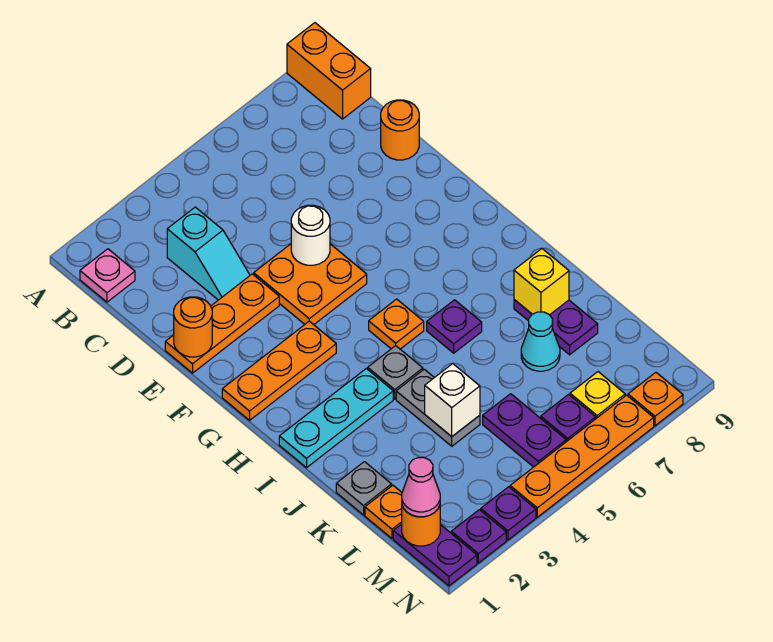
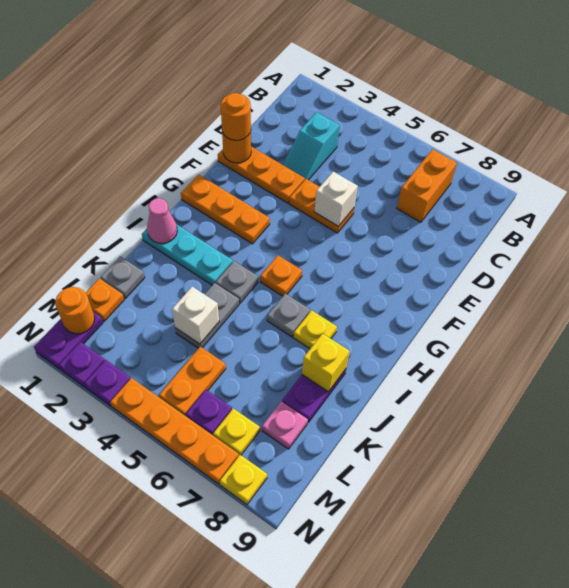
orange 1x2 brick [287,23,371,119] -> orange 1x2 brick moved to [397,149,457,222]
pink 1x1 plate [80,249,135,302] -> pink 1x1 plate moved to [262,401,308,449]
orange 1x1 round brick [381,100,419,160] -> orange 1x1 round brick moved to [221,93,251,140]
orange 2x2 plate [254,244,367,325] -> orange 1x2 plate [289,179,354,233]
white 1x1 round brick [291,205,330,265] -> white 1x1 brick [314,172,358,226]
purple 1x1 plate [427,300,482,353] -> grey 1x1 plate [267,294,310,337]
none -> yellow 1x1 plate [293,310,337,349]
cyan 1x1 cone [521,312,560,371] -> none
purple 1x2 plate [483,394,566,467] -> orange 1x2 plate [159,347,226,416]
pink 1x1 cone [402,458,440,517] -> pink 1x1 cone moved to [147,198,177,244]
orange 1x1 plate [628,373,683,426] -> yellow 1x1 plate [220,455,267,504]

